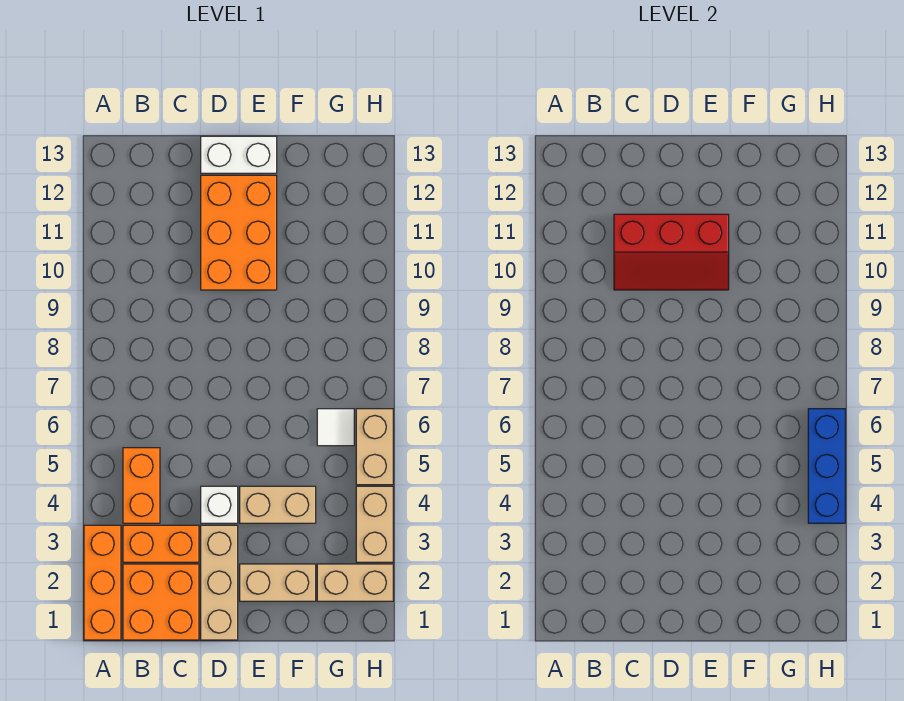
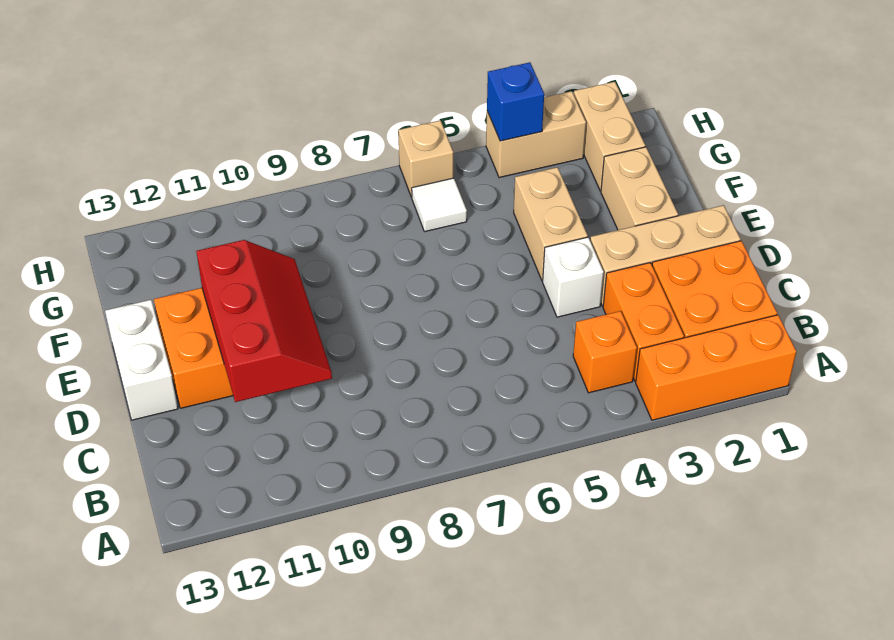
orange 1x2 brick [123,448,160,523] -> orange 1x1 brick [573,311,637,393]
blue 1x3 brick [808,409,845,523] -> blue 1x1 brick [487,62,544,141]
tan 1x2 brick [356,409,393,485] -> tan 1x1 brick [398,120,453,197]

